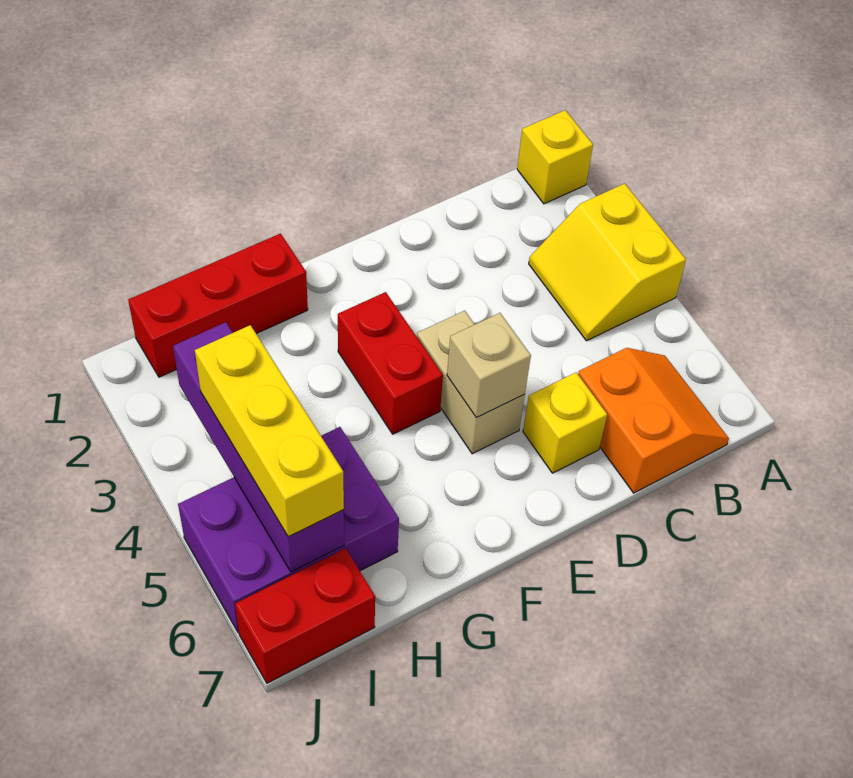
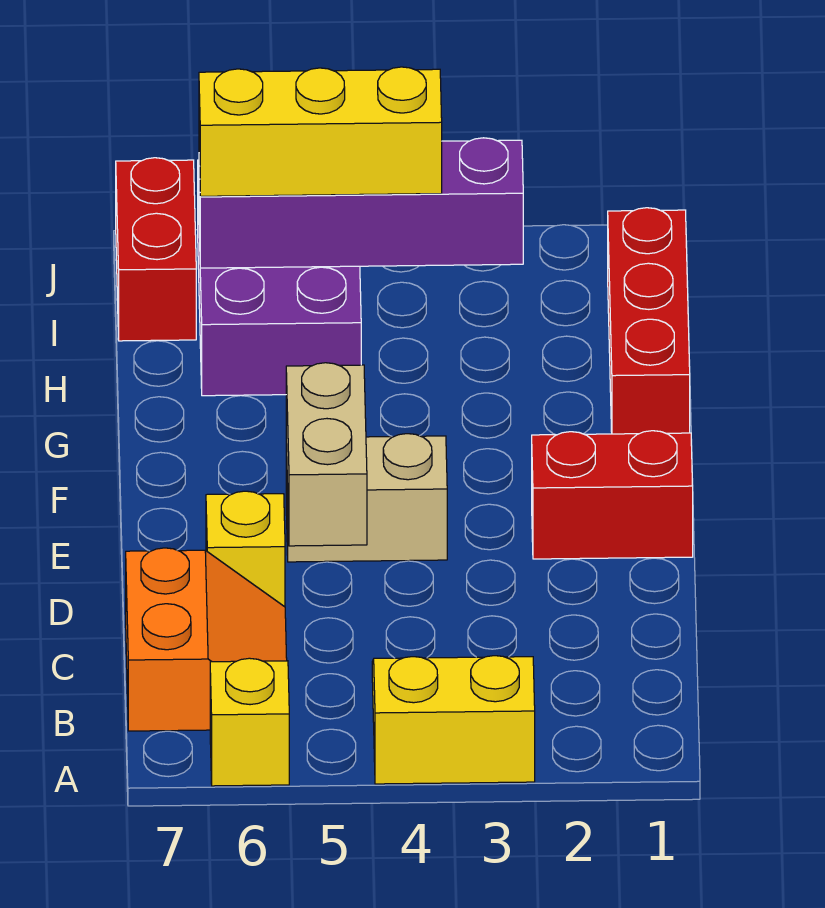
yellow 1x1 brick [517,110,593,204] -> yellow 1x1 brick moved to [210,658,289,786]
orange 2x2 slope [578,348,729,493] -> orange 2x2 slope turned to [126,548,287,731]
tan 1x1 brick [447,313,531,418] -> tan 1x2 brick [286,363,367,546]
red 1x2 brick [338,292,443,434] -> red 1x2 brick moved to [532,431,693,559]

